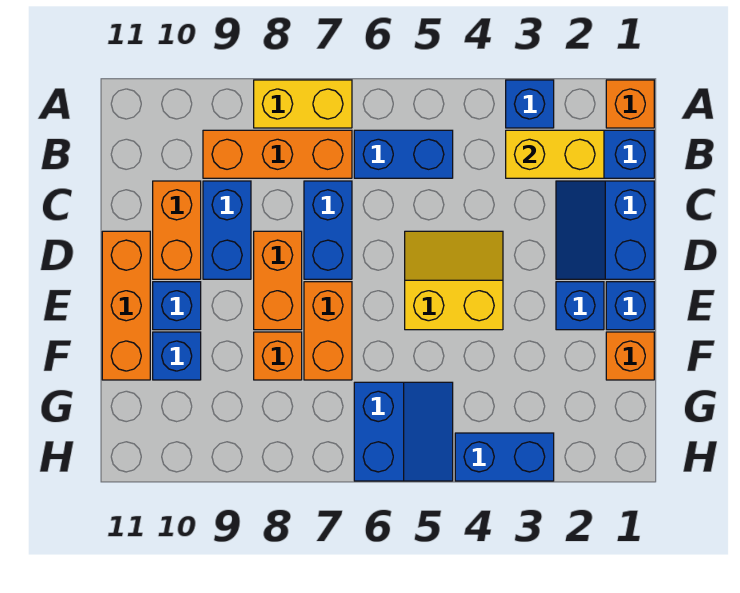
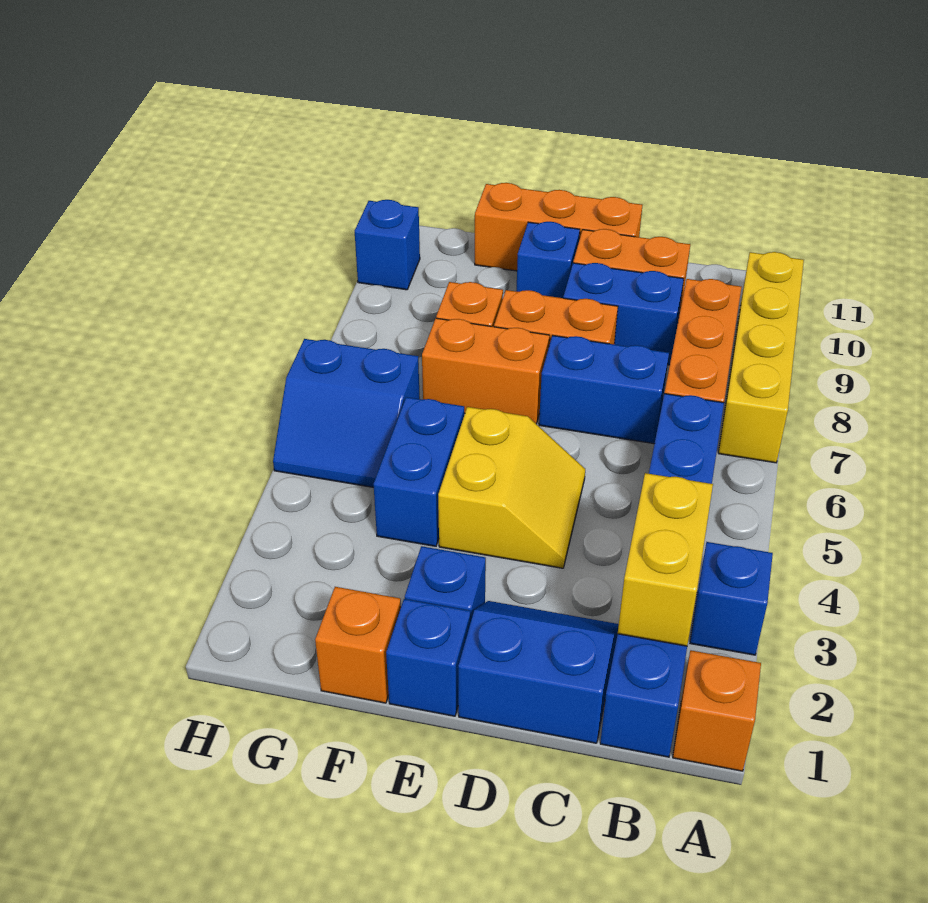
yellow 1x2 brick [254,80,352,128] -> yellow 1x4 brick [718,252,804,463]
blue 1x1 brick [153,332,201,380] -> blue 1x1 brick moved to [355,200,420,290]
blue 1x2 brick [455,433,554,481] -> blue 1x2 brick moved to [374,397,464,546]

